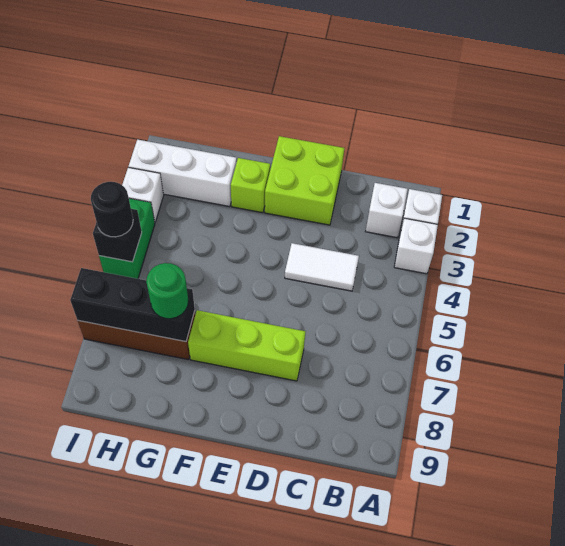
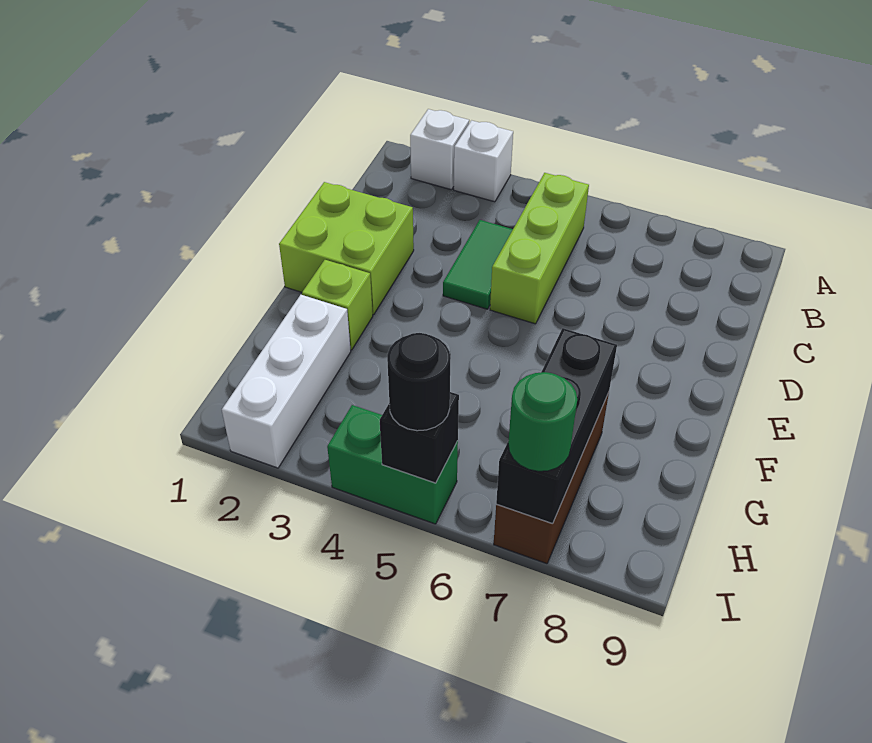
white 1x1 brick [366,183,407,238] -> none
white 1x2 tile [285,243,359,291] -> green 1x2 tile [443,220,513,309]
lime 1x3 brick [188,310,305,381] -> lime 1x3 brick moved to [490,173,589,324]
green 1x1 round brick [146,263,188,319] -> green 1x1 round brick moved to [508,372,577,471]
white 1x1 brick [122,168,164,222] -> none

